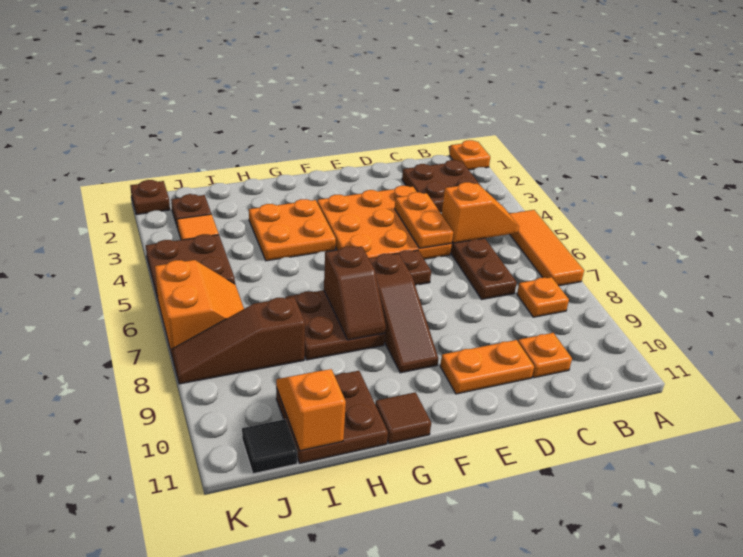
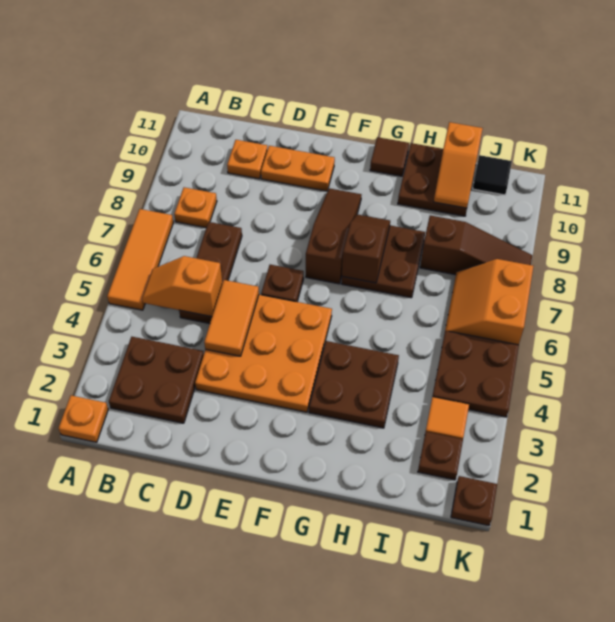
orange 1x2 plate [395,192,453,248] -> orange 1x2 tile [204,280,259,356]
orange 2x2 plate [249,199,336,261] -> brown 2x2 plate [309,341,399,428]

